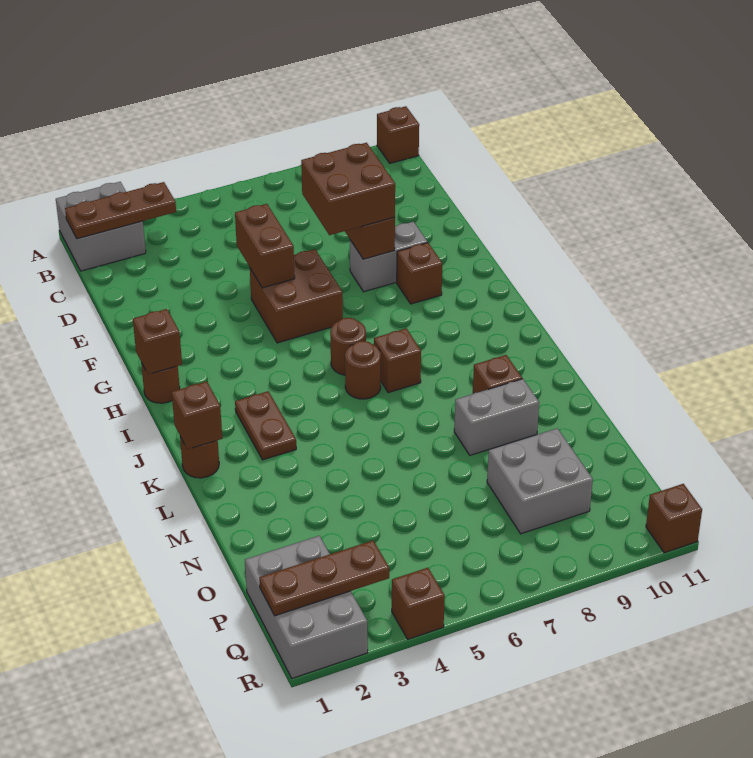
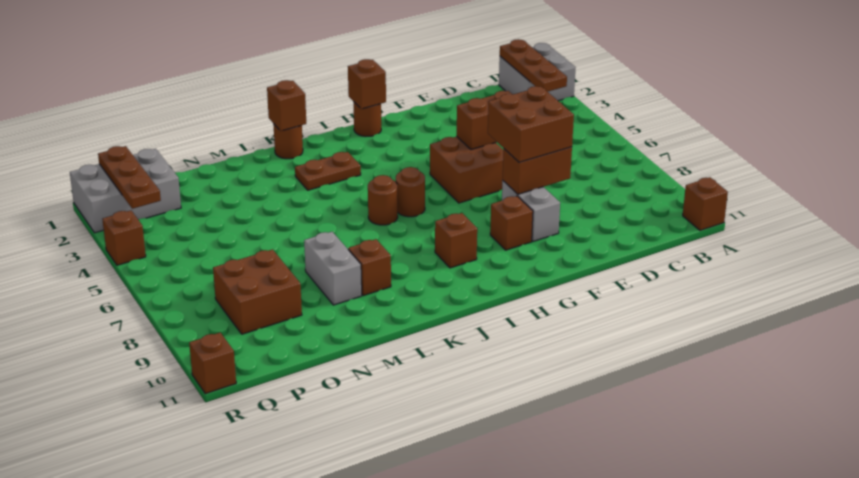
brown 1x1 brick [374,328,421,393] -> brown 1x1 brick moved to [435,213,477,268]
grey 2x2 brick [487,428,593,534] -> brown 2x2 brick [213,249,302,334]

